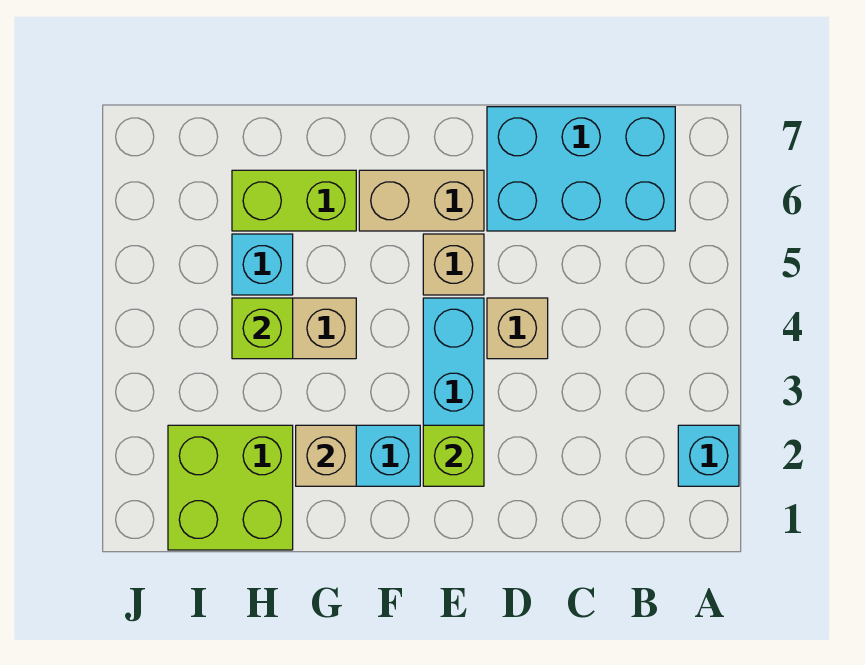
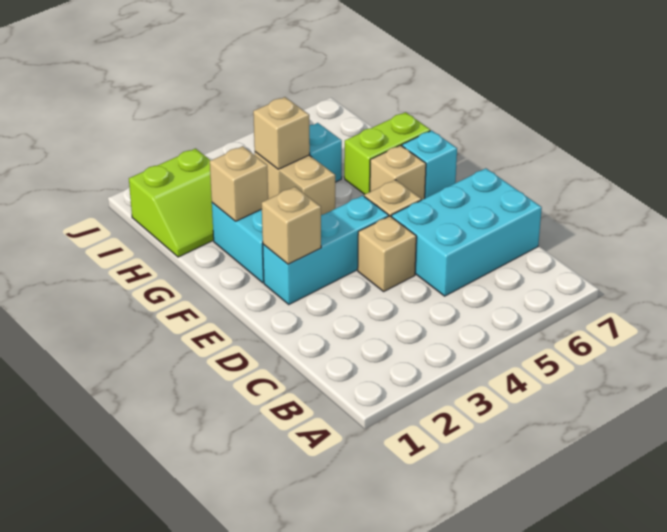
cyan 1x1 brick [678,425,739,486] -> cyan 1x1 brick moved to [402,130,457,198]
cyan 2x3 brick [487,107,675,231] -> cyan 2x3 brick turned to [392,168,542,296]
lime 1x1 brick [423,425,484,486] -> tan 1x1 brick [262,187,321,264]
tan 1x2 brick [359,170,484,231] -> tan 1x1 brick [370,145,426,200]
lime 1x2 brick [232,170,356,231] -> lime 1x2 brick turned to [344,112,430,195]
lime 2x2 brick [168,425,293,550] -> lime 2x2 slope [129,149,214,257]
lime 1x1 brick [232,298,293,359] -> tan 1x1 brick [253,97,310,169]

